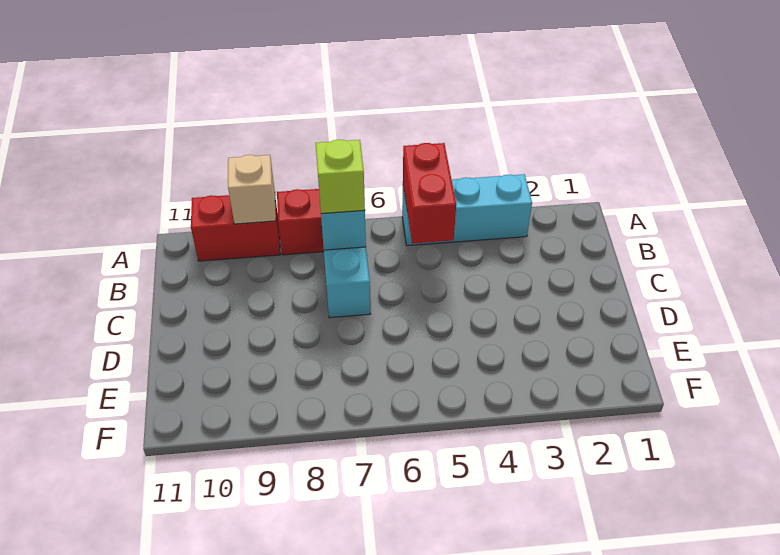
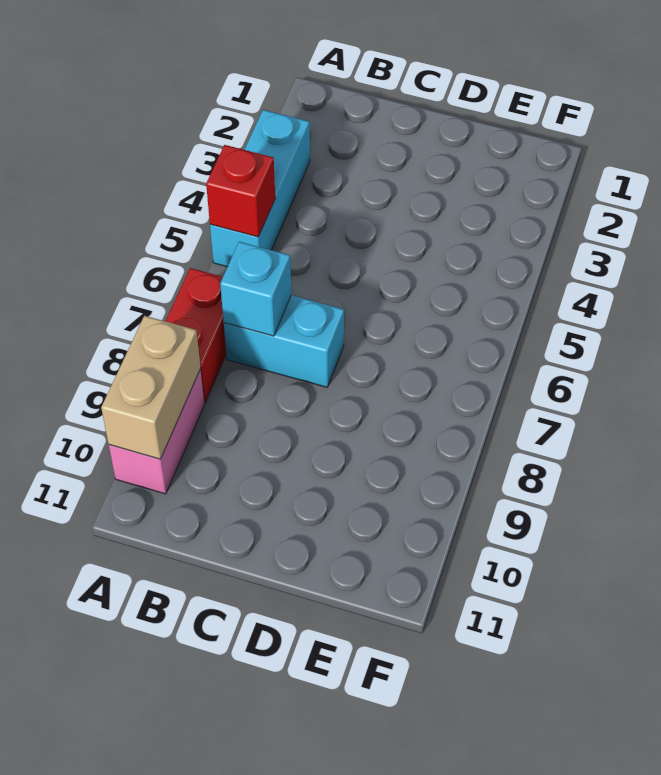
red 1x2 brick [403,143,456,244] -> red 1x1 brick [206,145,275,237]
red 1x2 brick [191,195,280,261] -> pink 1x2 brick [109,369,205,494]
tan 1x1 brick [228,155,276,224] -> tan 1x2 brick [101,316,200,459]
lime 1x1 brick [316,140,365,214] -> none

